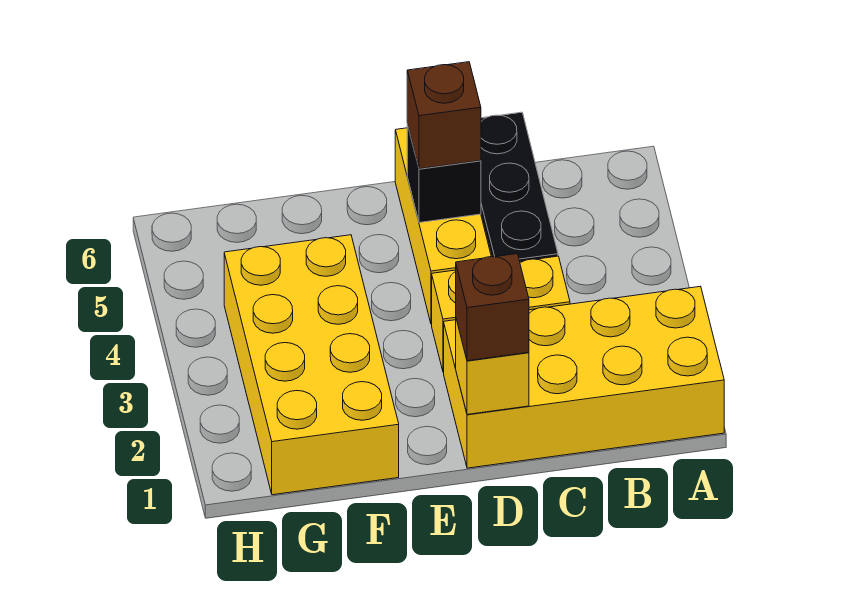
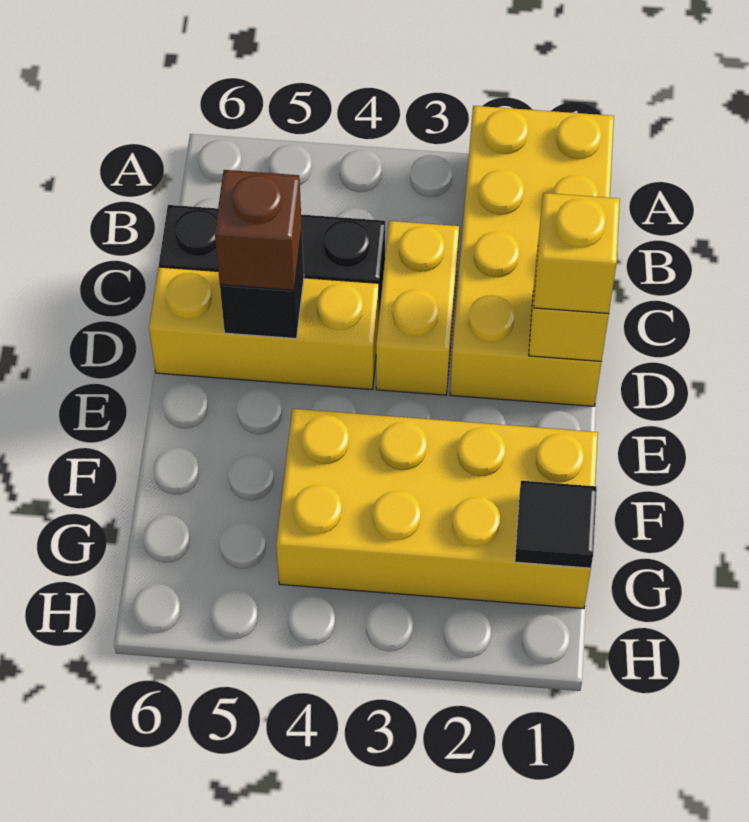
brown 1x1 brick [456,254,529,361] -> yellow 1x1 brick [534,193,620,313]
none -> black 1x1 tile [515,481,597,568]

